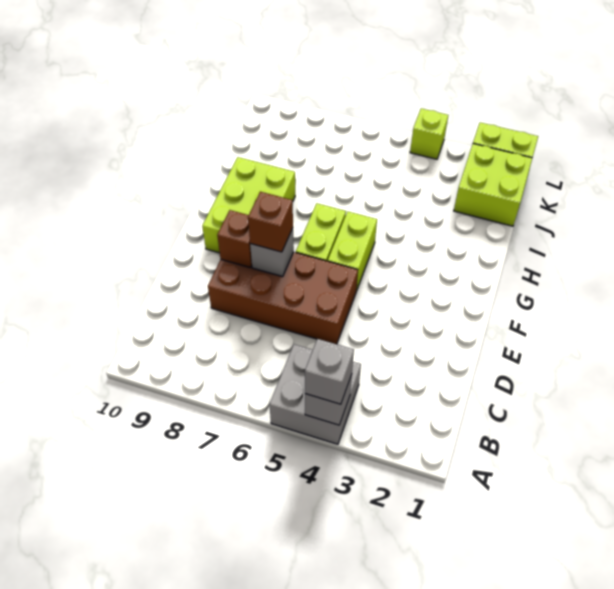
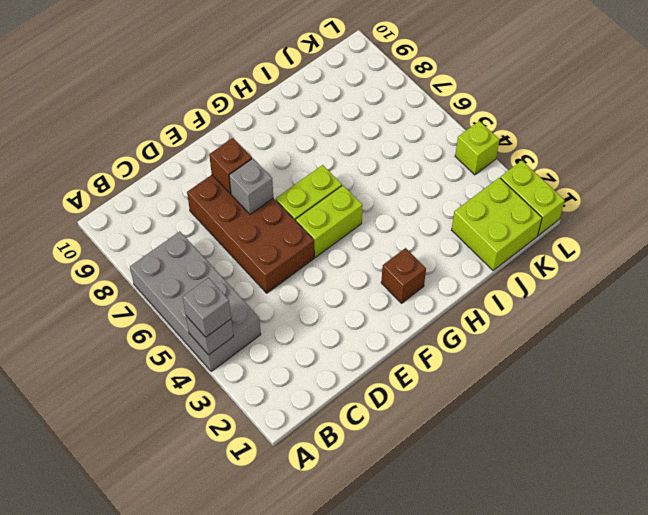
grey 2x2 brick [269,344,361,444] -> grey 2x4 brick [130,231,261,372]
brown 1x1 brick [248,191,293,252] -> brown 1x1 brick moved to [381,248,426,303]
lime 2x3 brick [202,157,295,253] -> none

